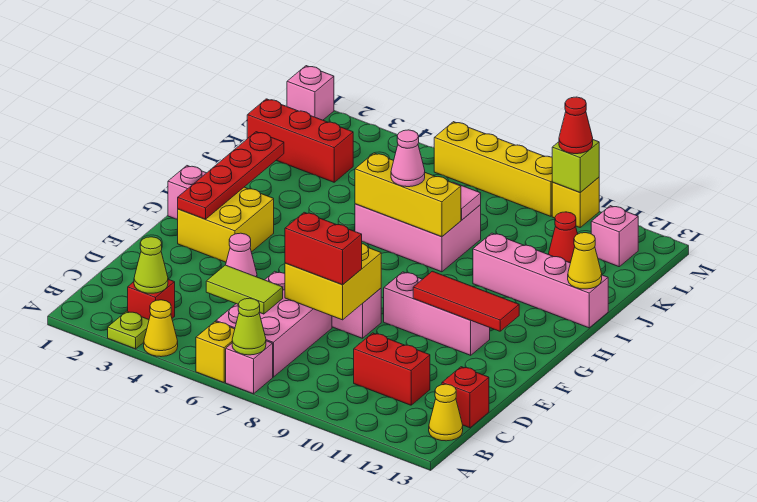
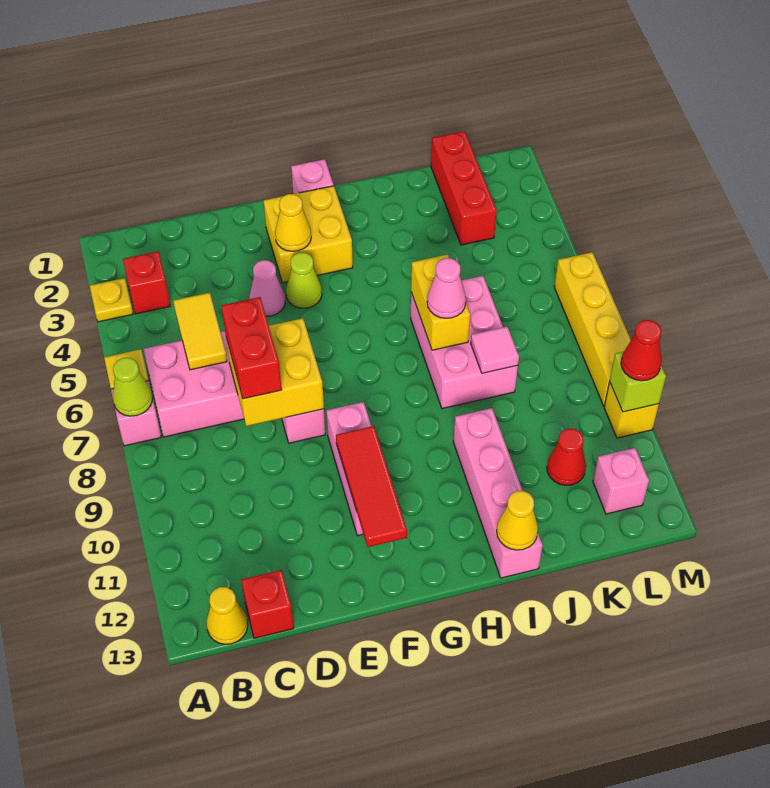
lime 1x1 plate [108,311,149,349] -> yellow 1x1 plate [90,278,133,322]
yellow 1x1 cone [144,300,178,357] -> yellow 1x1 cone moved to [275,194,311,251]
lime 1x1 cone [134,237,168,293] -> lime 1x1 cone moved to [286,253,322,308]
lime 1x2 tile [206,265,283,314] -> yellow 1x2 tile [173,293,227,370]
red 1x2 brick [354,333,430,405] -> none
red 1x4 plate [178,132,284,219] -> none
yellow 1x3 brick [355,153,461,237] -> yellow 1x2 brick [411,255,470,350]
pink 1x1 brick [287,66,334,120] -> none

